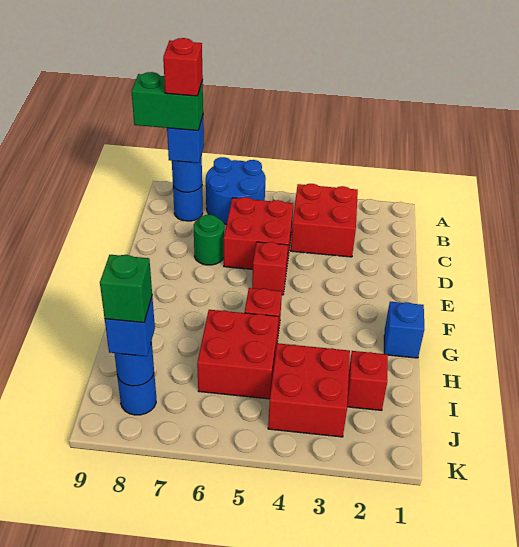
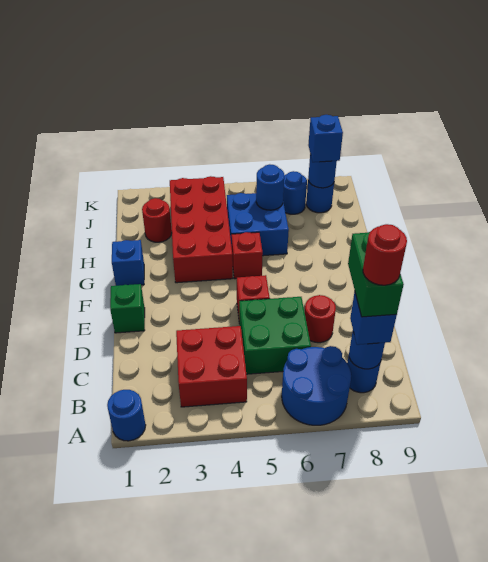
none -> blue 1x1 round brick [107,390,146,441]
green 1x2 brick [131,72,203,131] -> green 1x2 brick turned to [348,232,404,317]
red 1x1 brick [163,38,203,96] -> red 1x1 round brick [363,224,407,285]
red 2x2 brick [224,197,293,269] -> green 2x2 brick [239,297,311,374]
green 1x1 round brick [194,215,224,265] -> red 1x1 round brick [305,295,336,343]
red 2x2 brick [197,310,279,399] -> blue 2x2 brick [227,193,289,256]
red 1x1 brick [347,351,388,410] -> red 1x1 round brick [142,198,172,242]
red 2x2 brick [268,343,350,437] -> red 2x4 brick [170,176,233,283]
none -> blue 1x1 round brick [256,164,284,210]
none -> blue 1x1 round brick [283,171,307,214]
green 1x1 brick [100,255,152,323] -> green 1x1 brick moved to [110,284,145,333]

